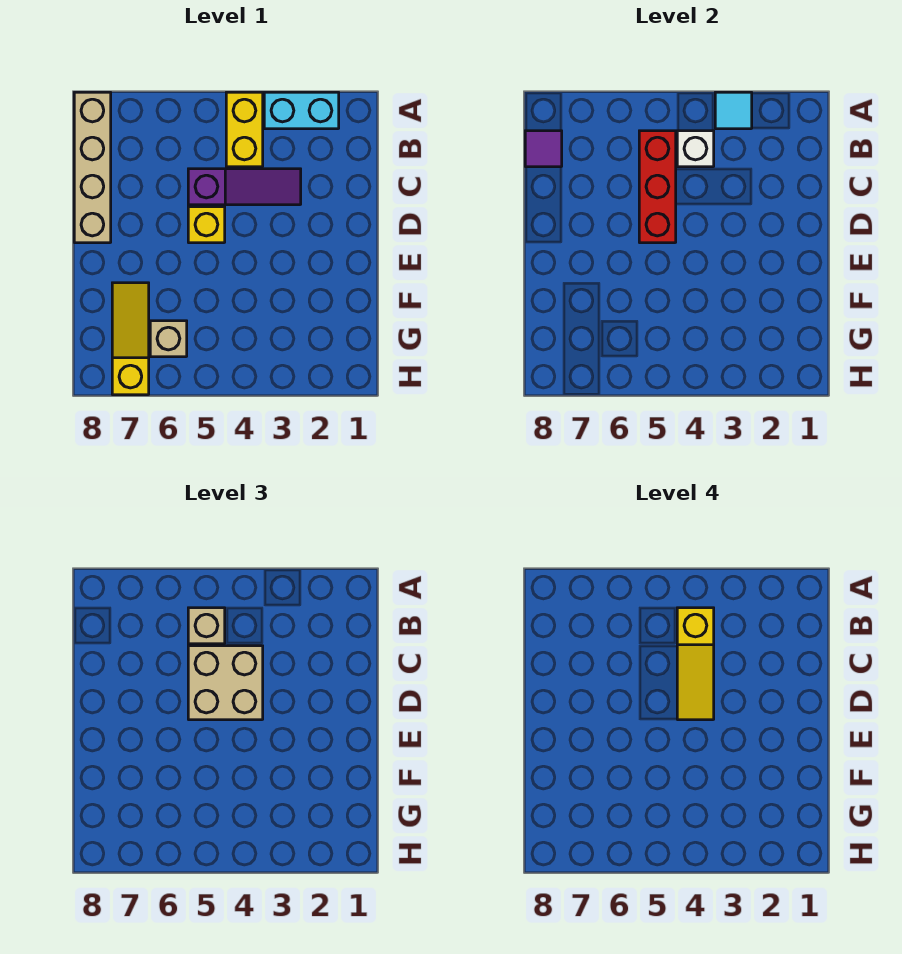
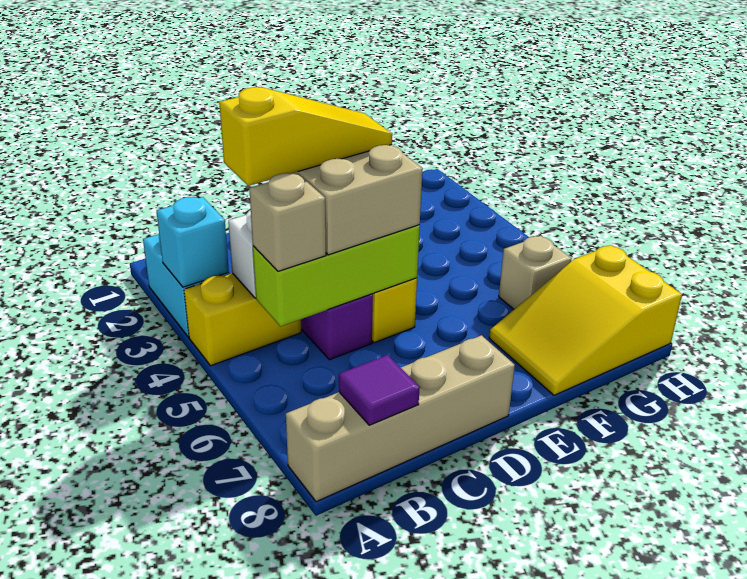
cyan 1x1 tile [715,92,752,129] -> cyan 1x1 brick [157,197,229,287]
red 1x3 brick [639,131,676,243] -> lime 1x3 brick [253,225,420,326]
yellow 1x3 slope [112,283,149,395] -> yellow 2x3 slope [489,245,682,395]

